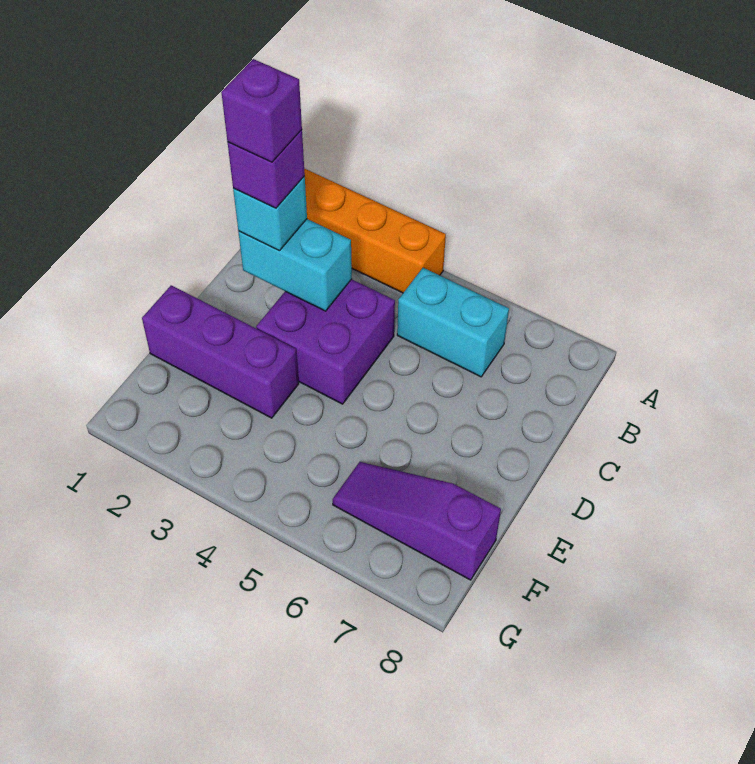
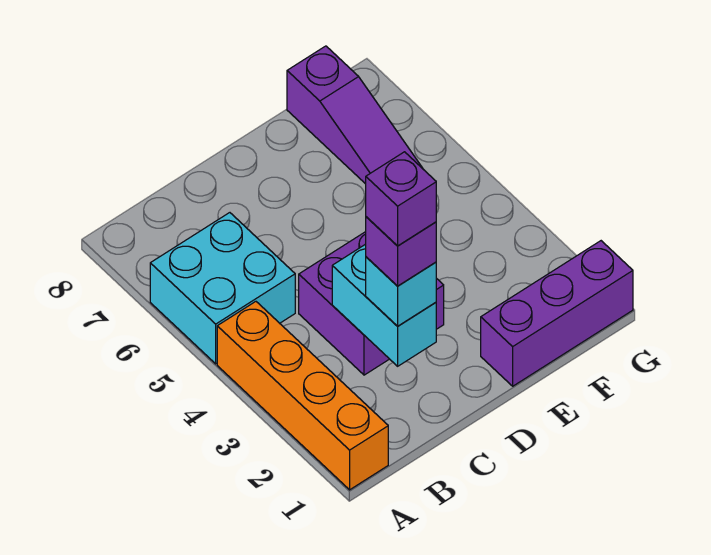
cyan 1x2 brick [397,268,509,377] -> cyan 2x2 brick [150,213,295,364]
purple 1x3 brick [142,285,299,418] -> purple 1x3 brick turned to [481,241,633,386]

